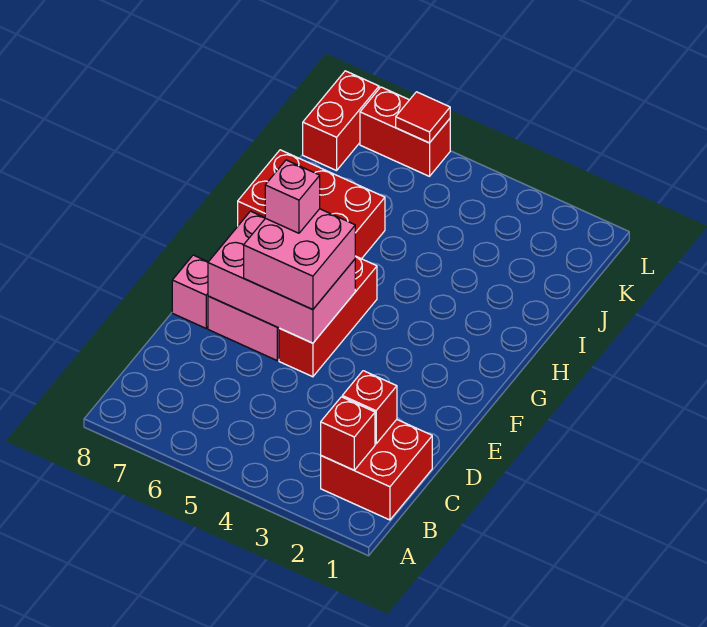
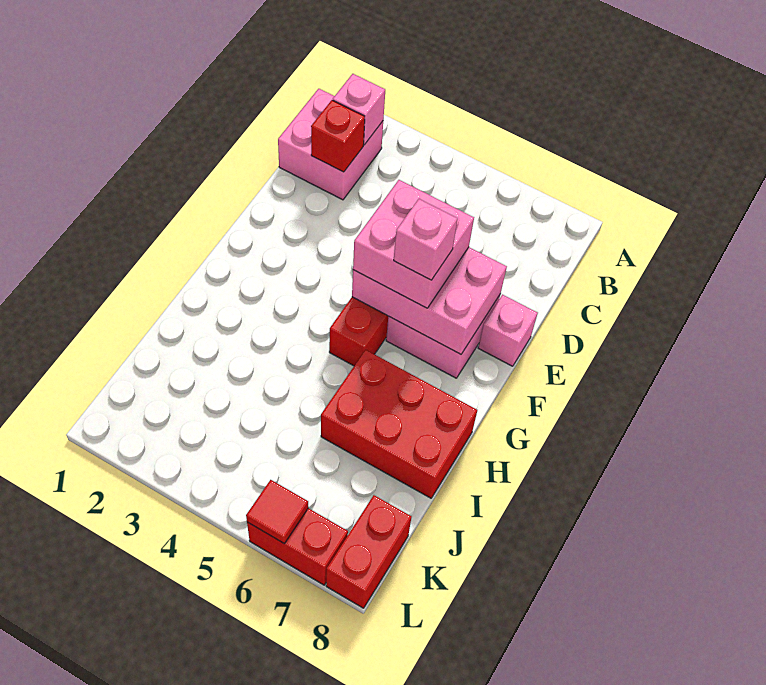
red 2x2 brick [321,420,432,520] -> pink 2x2 brick [278,89,383,200]
red 1x1 brick [321,397,375,470] -> pink 1x1 brick [333,74,385,145]

